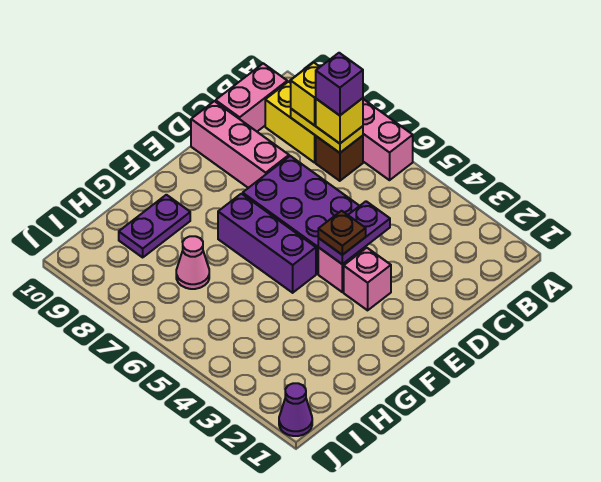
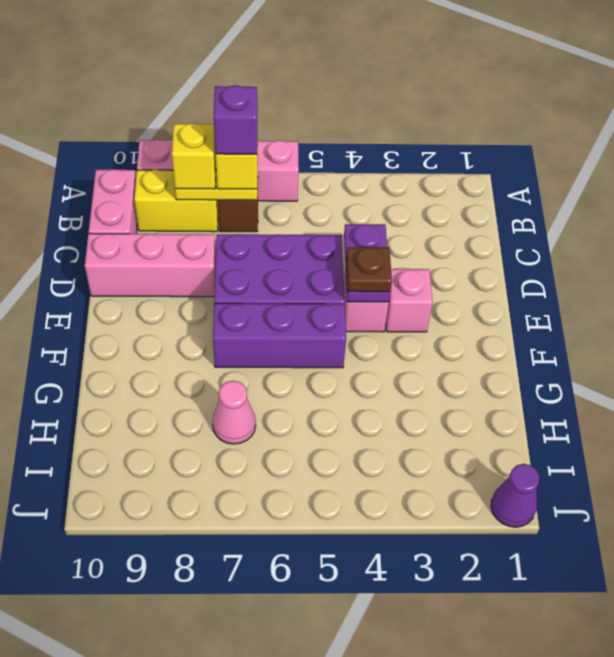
purple 1x2 plate [119,195,190,257] -> none

